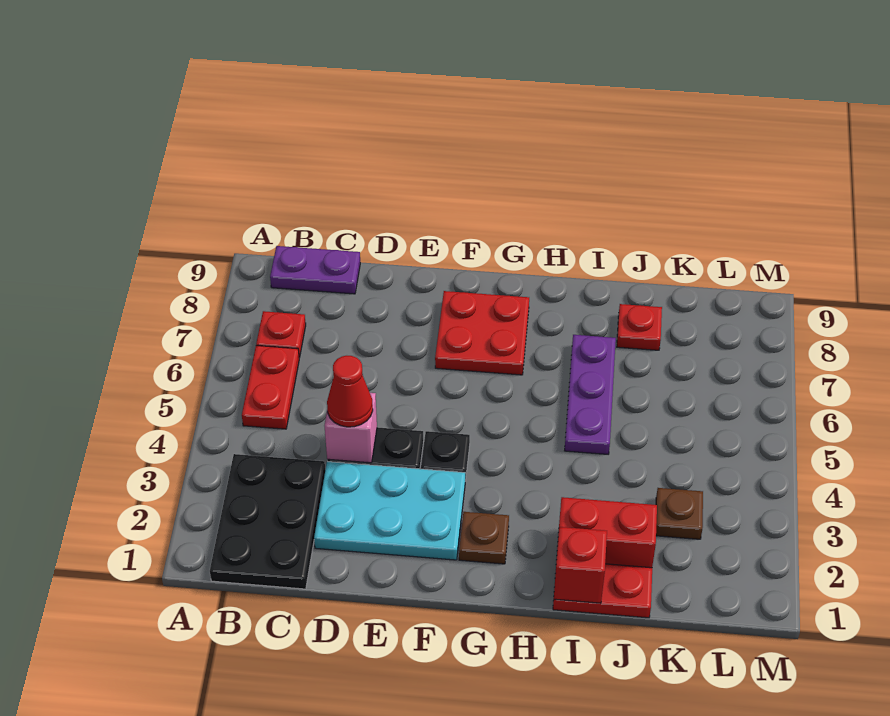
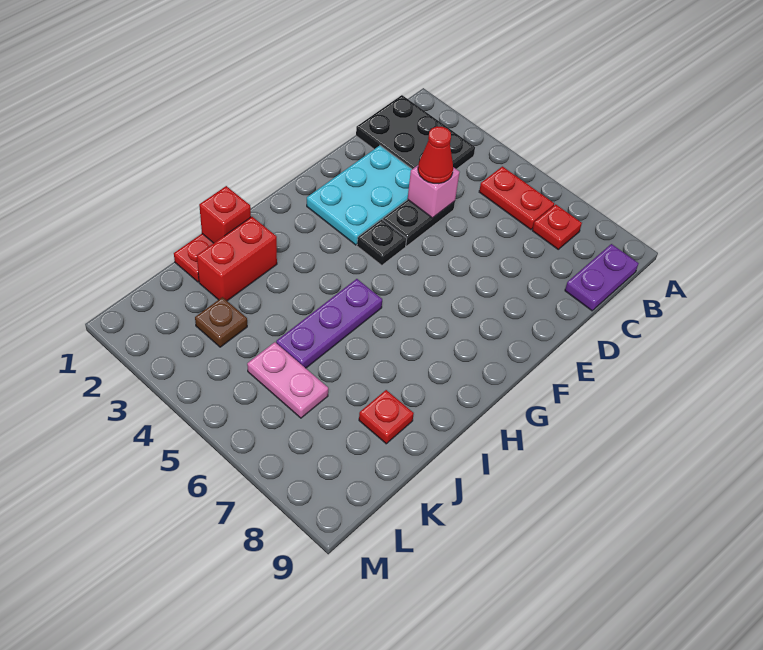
red 2x2 plate [435,291,529,375] -> none
brown 1x1 plate [459,512,509,564] -> none
purple 1x3 plate [565,335,616,454] -> purple 1x3 plate turned to [276,279,382,368]
none -> pink 1x2 plate [247,342,328,418]

